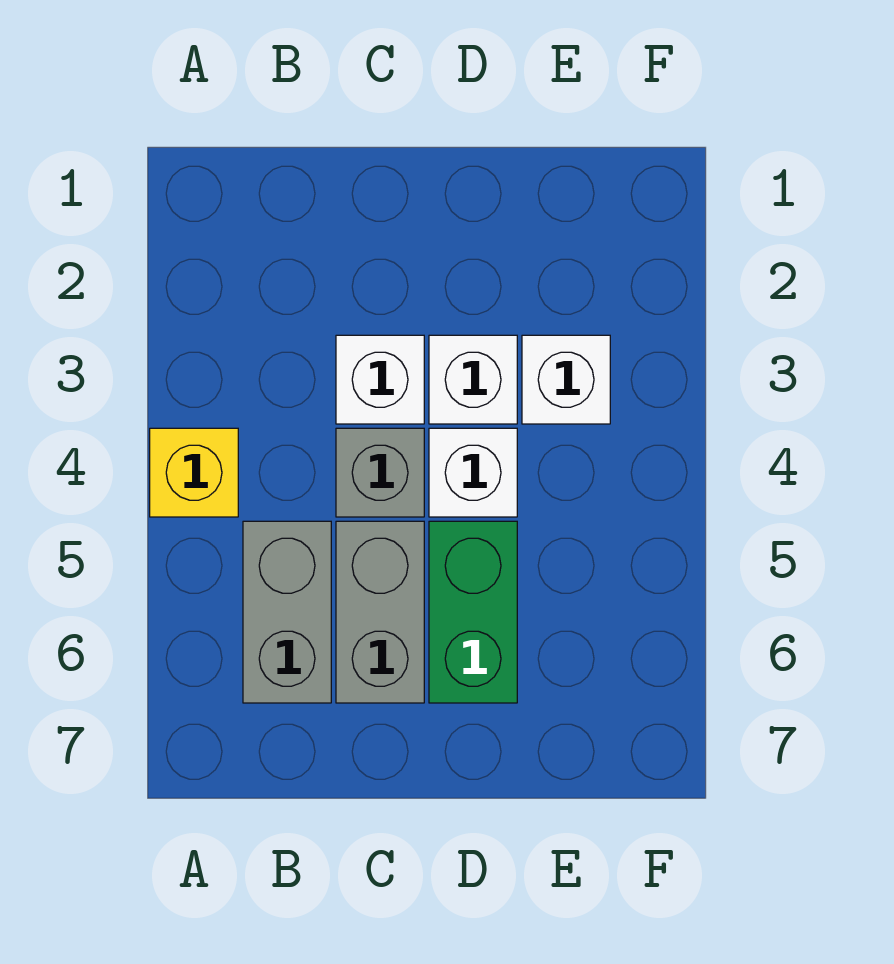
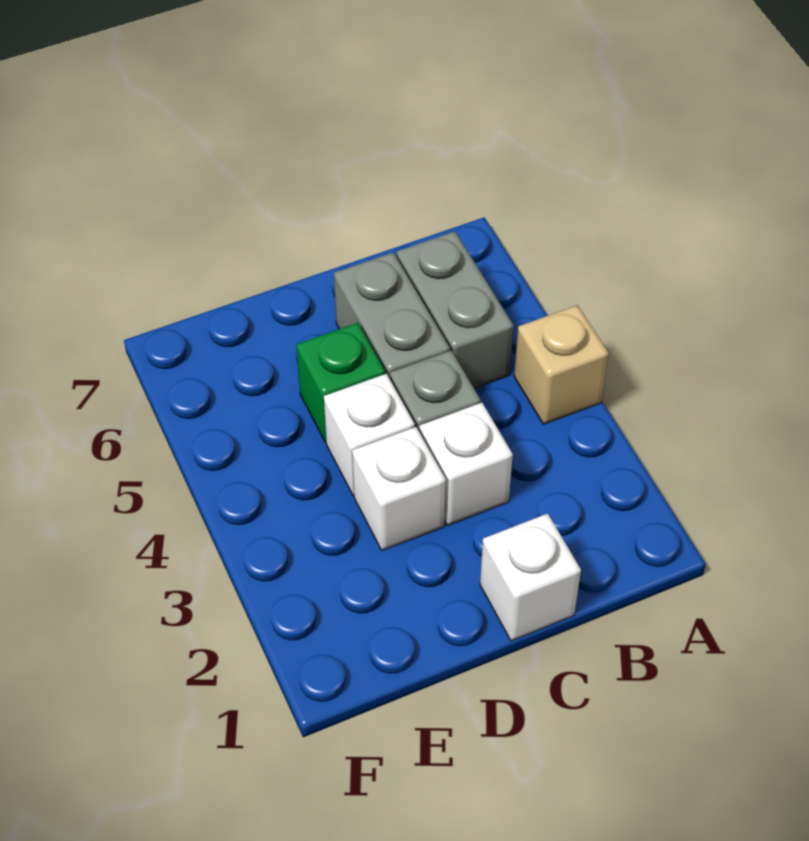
yellow 1x1 brick [150,428,238,517] -> tan 1x1 brick [514,305,609,424]
green 1x2 brick [429,521,517,703] -> green 1x1 brick [296,323,385,443]
white 1x1 brick [522,335,610,424] -> white 1x1 brick moved to [480,514,581,641]

